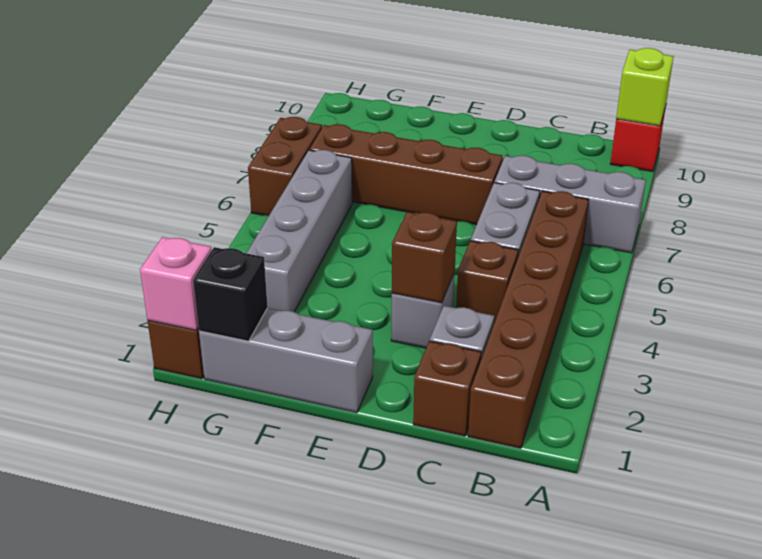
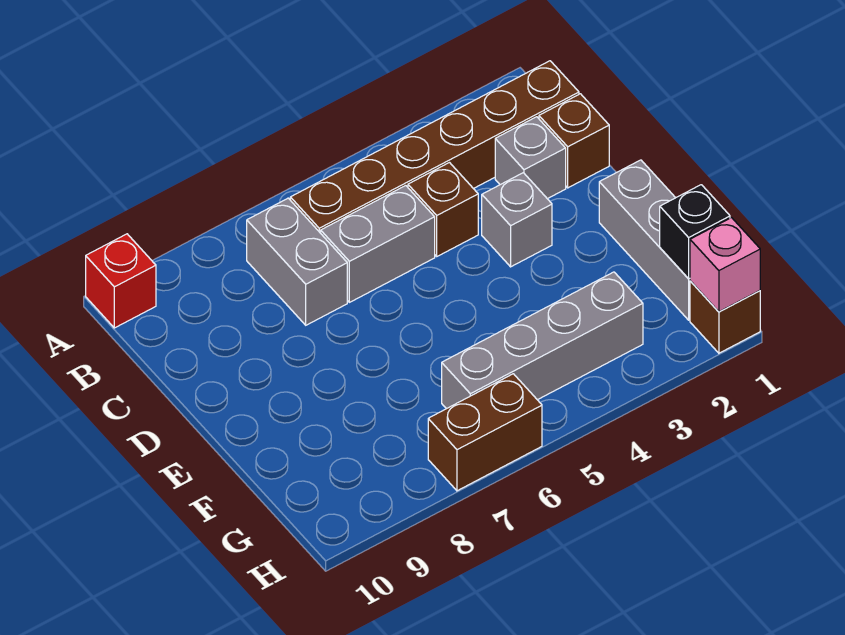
grey 1x3 brick [494,155,646,253] -> grey 1x2 brick [247,198,347,325]
lime 1x1 brick [616,48,674,126] -> none
brown 1x1 brick [392,212,457,303] -> none
brown 1x4 brick [309,124,503,225] -> none

